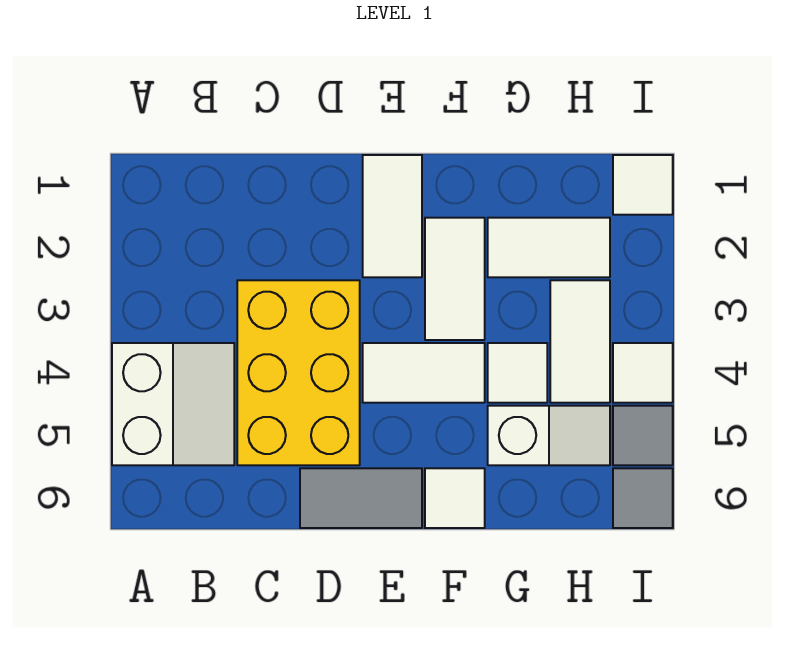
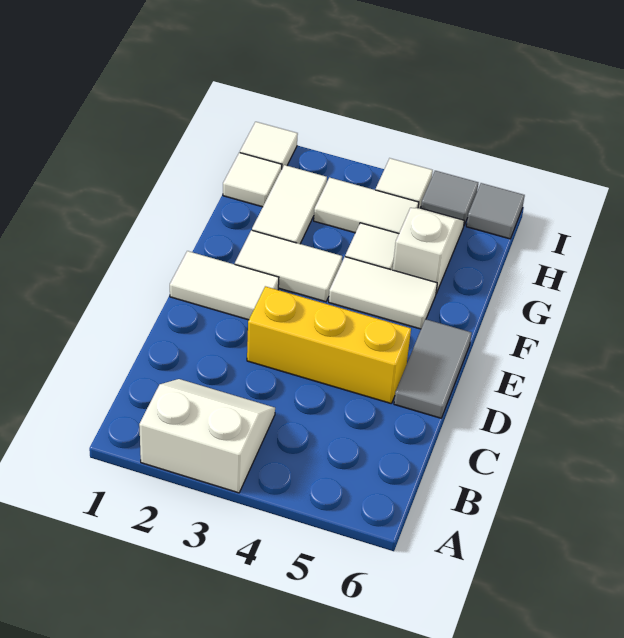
white 2x2 slope [112,343,234,465] -> white 2x2 slope moved to [139,379,275,493]
yellow 2x3 brick [237,280,360,465] -> yellow 1x3 brick [247,286,411,403]
white 1x2 tile [363,343,485,403] -> white 1x2 tile turned to [329,257,437,329]
white 1x1 tile [425,468,485,528] -> white 1x1 tile moved to [223,153,282,207]

